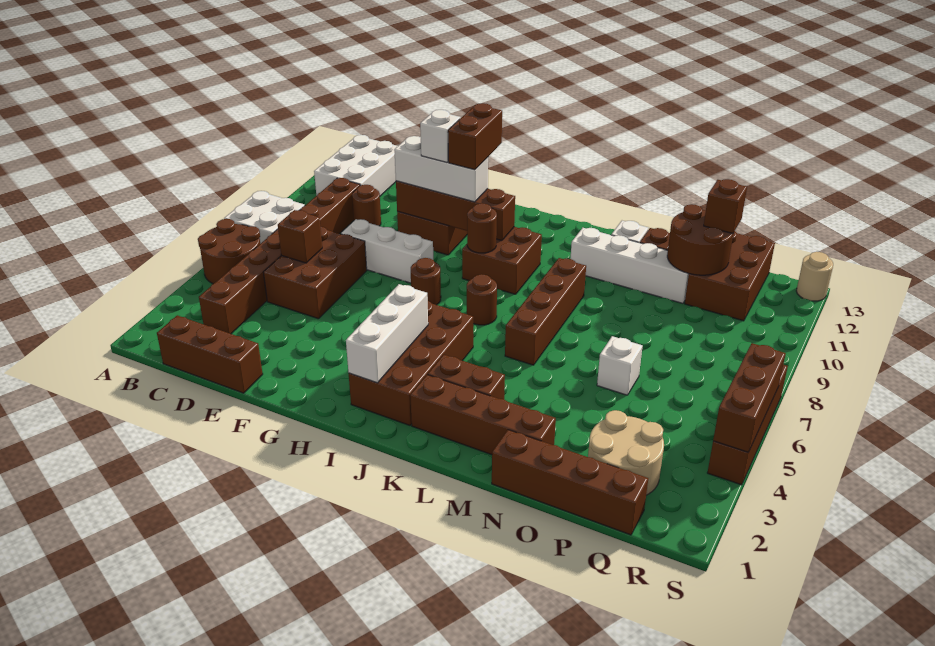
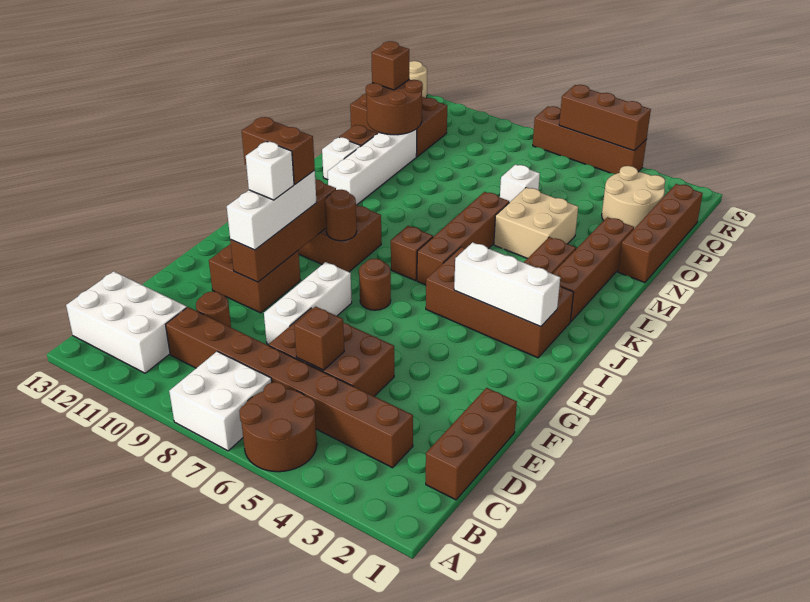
brown 1x1 round brick [467,274,497,325] -> brown 1x1 brick [391,226,433,280]
brown 1x4 brick [505,258,586,365] -> brown 1x4 brick turned to [417,192,509,285]
none -> tan 2x2 brick [494,187,578,258]

